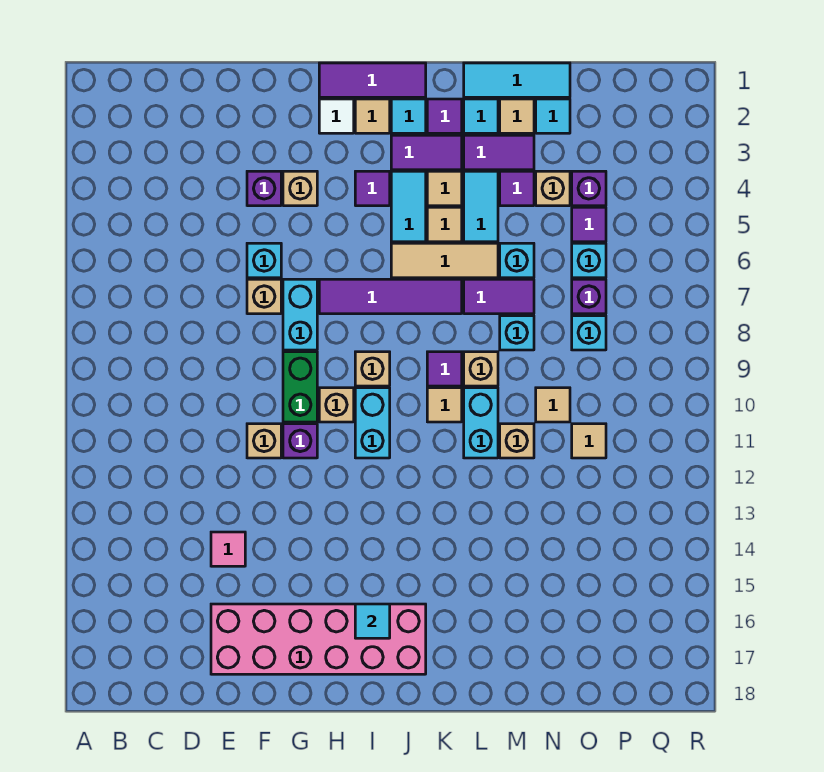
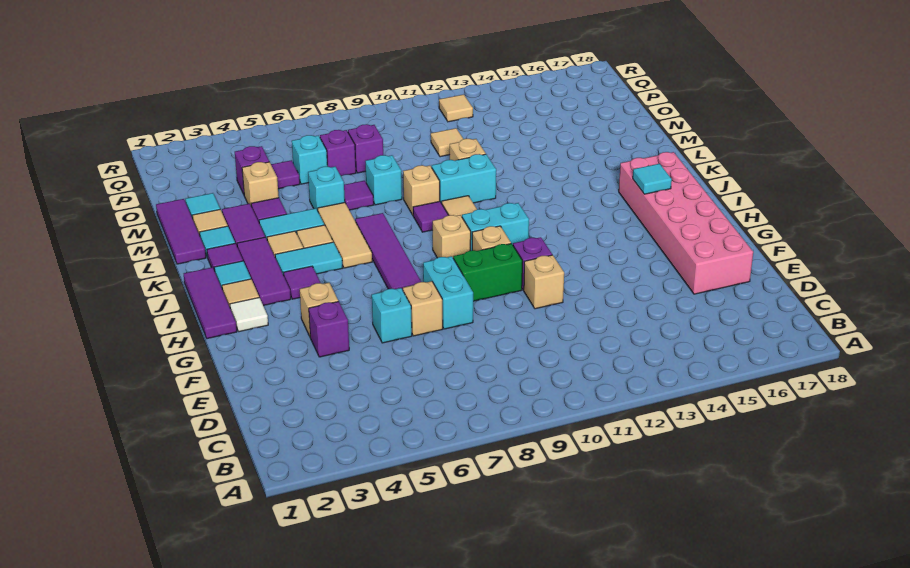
pink 1x1 tile [211,532,245,566] -> none
cyan 1x2 brick [283,279,317,350] -> cyan 1x2 brick turned to [423,256,473,329]
purple 1x2 tile [391,135,462,170] -> purple 1x3 tile [237,237,291,306]
cyan 1x3 tile [464,63,570,97] -> purple 1x3 tile [156,199,206,264]
purple 1x2 tile [464,279,534,314] -> purple 1x1 tile [344,181,374,210]
tan 1x1 tile [536,388,570,422] -> tan 1x1 tile moved to [439,95,473,122]
cyan 1x1 brick [572,316,606,350] -> purple 1x1 brick [348,124,383,173]

